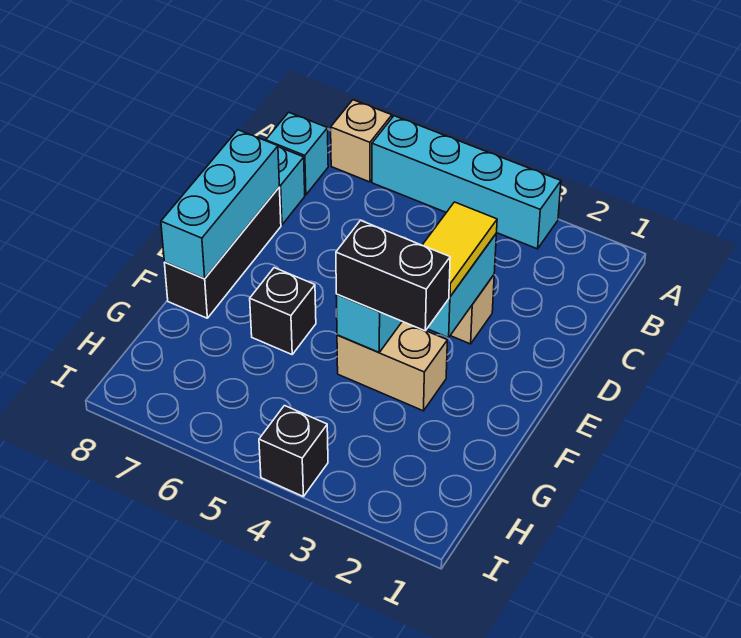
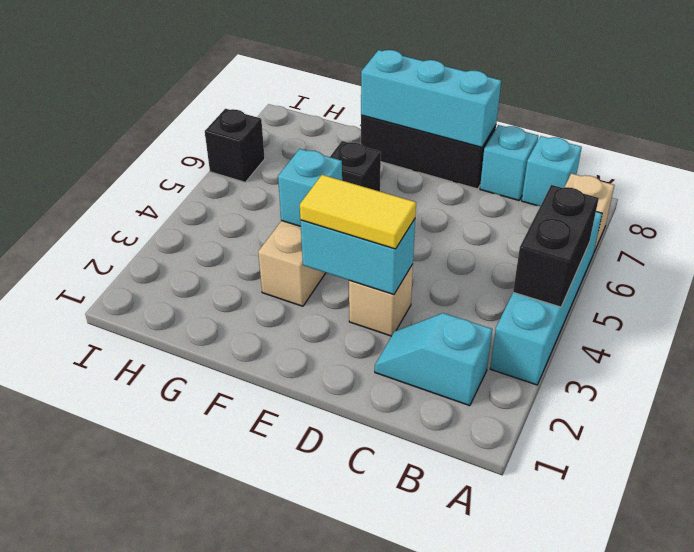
none -> cyan 1x2 slope [375,313,492,406]
black 1x2 brick [336,220,450,331] -> black 1x2 brick moved to [513,185,599,307]
black 1x1 brick [259,406,328,496] -> black 1x1 brick moved to [205,109,265,182]

